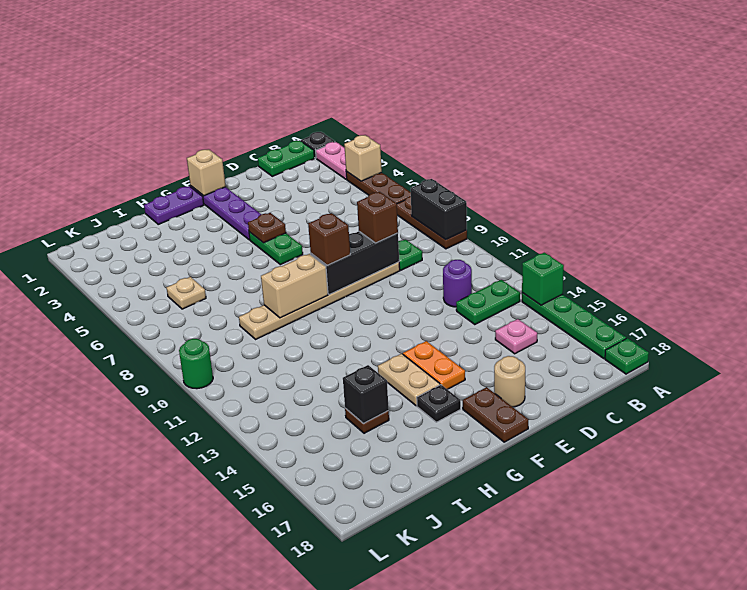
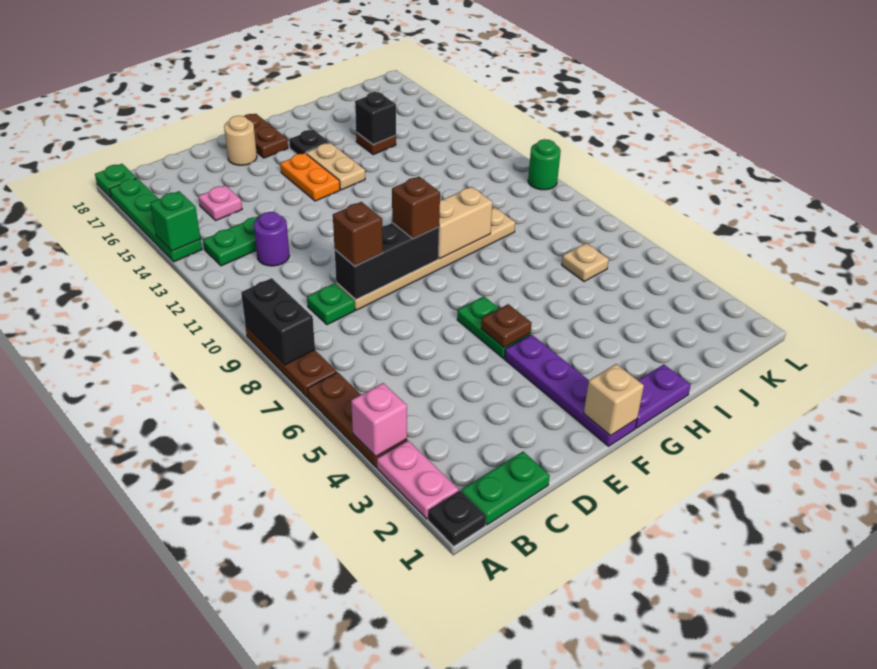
tan 1x1 brick [344,135,382,181] -> pink 1x1 brick [351,383,407,456]

